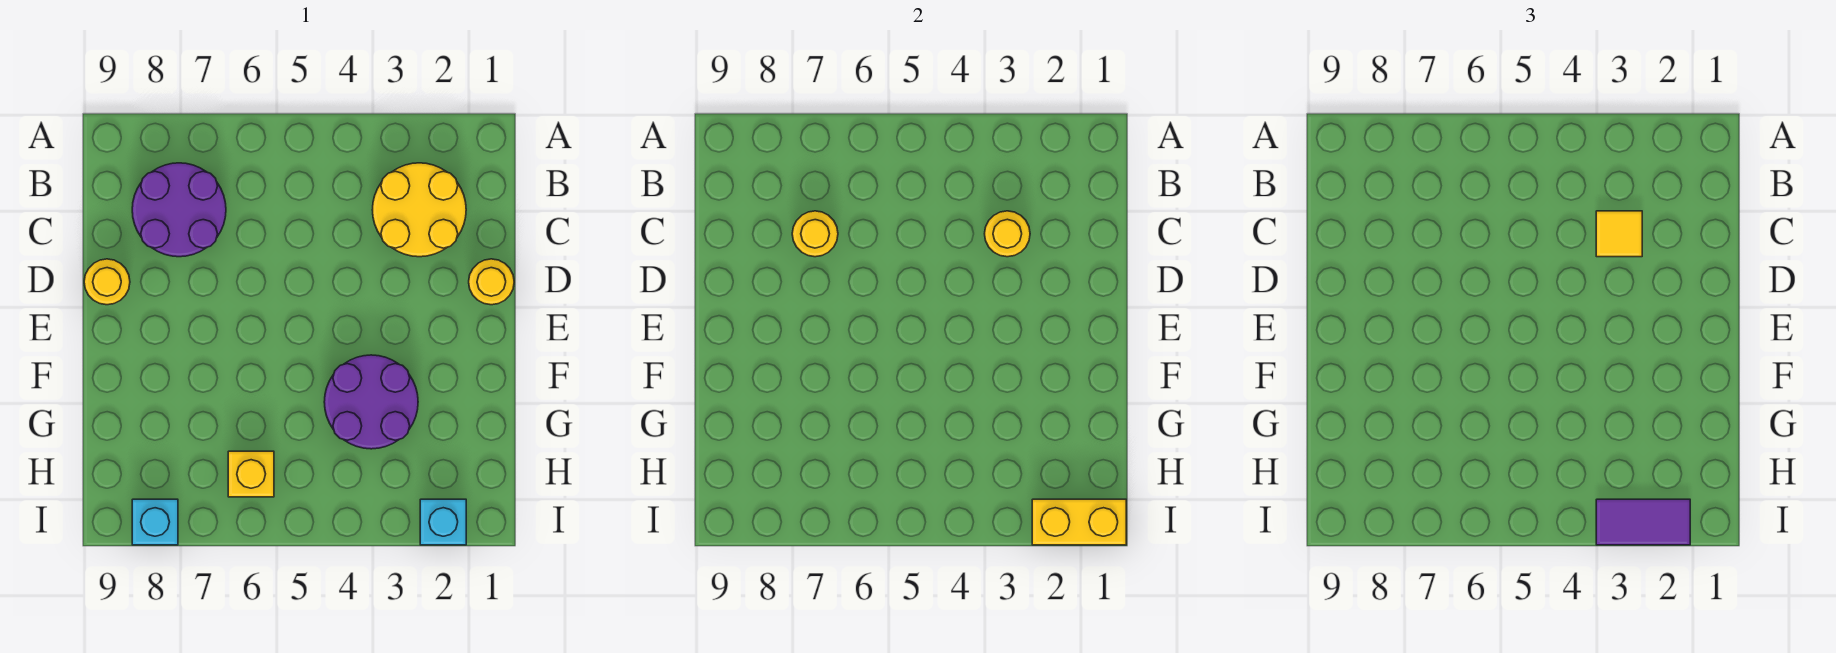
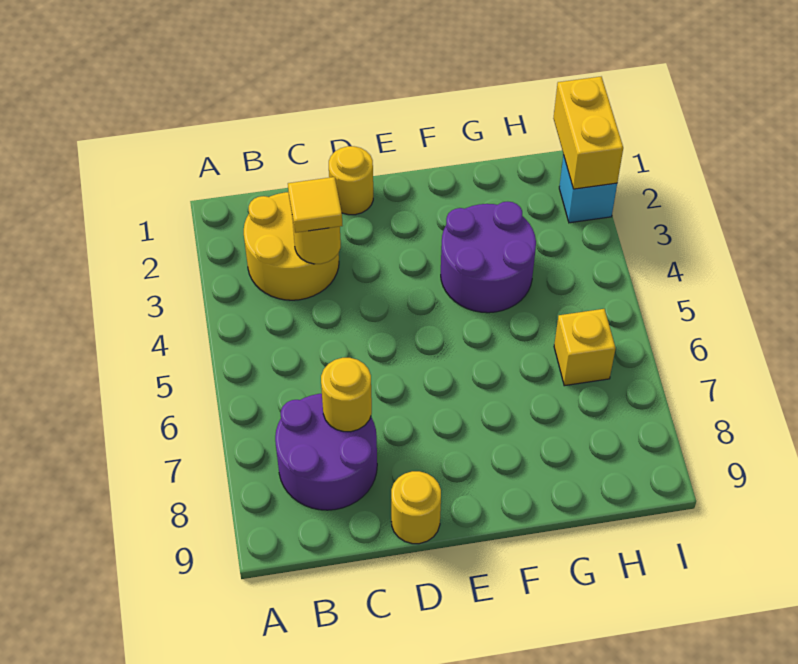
purple 1x2 tile [1596,499,1690,545] -> none
cyan 1x1 brick [132,499,178,545] -> none

